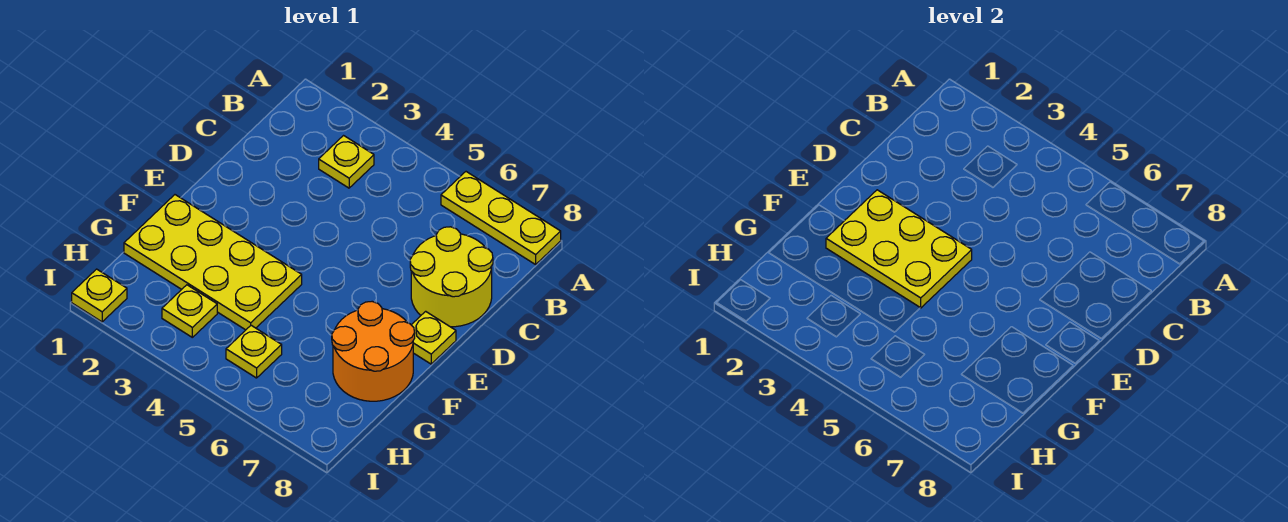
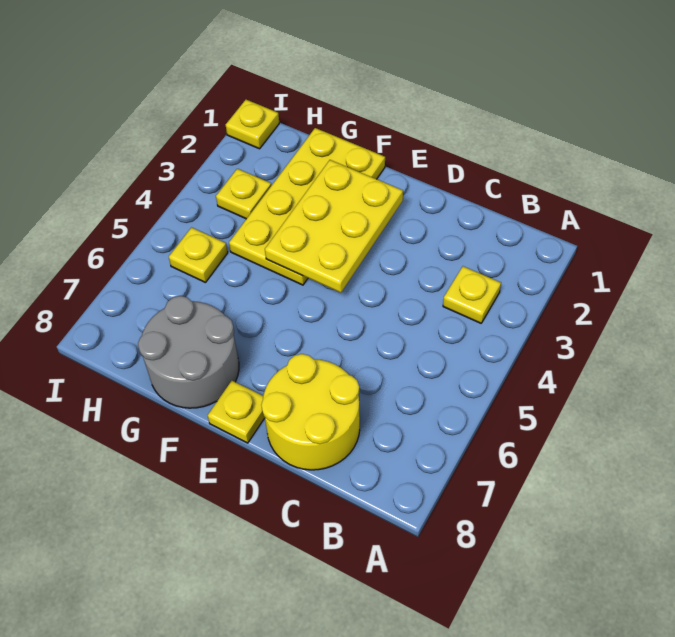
yellow 1x3 plate [441,172,561,264] -> none
orange 2x2 round brick [332,302,415,401] -> grey 2x2 round brick [138,296,239,408]

